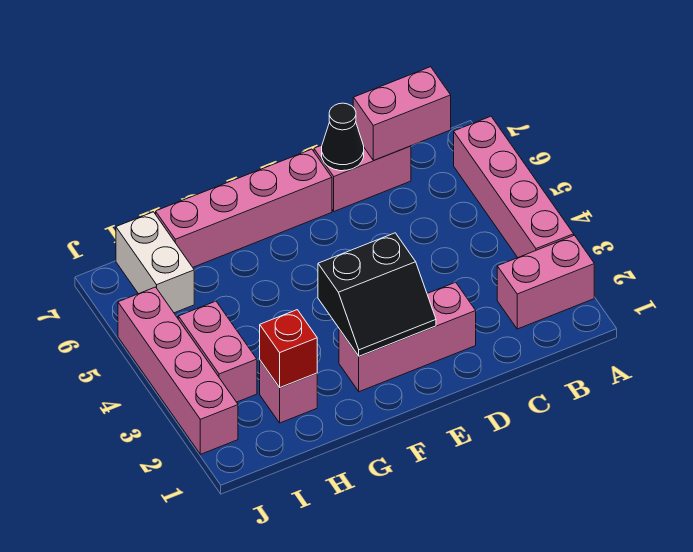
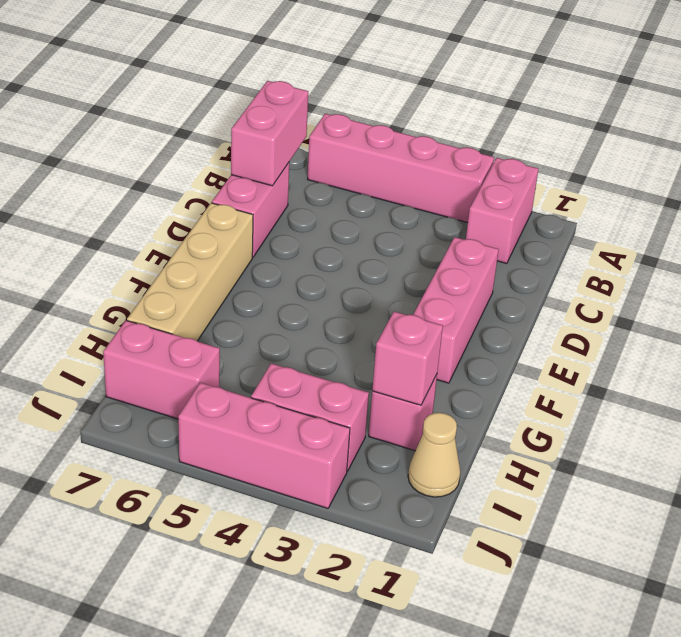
black 1x1 cone [322,103,364,171] -> none
black 2x2 slope [318,233,436,356] -> none
pink 1x4 brick [156,149,332,267] -> tan 1x4 brick [127,203,253,341]
red 1x1 brick [260,310,317,388] -> pink 1x1 brick [372,312,443,405]
none -> tan 1x1 cone [408,413,460,497]
white 1x2 brick [116,212,194,313] -> pink 1x2 brick [103,321,220,419]
pink 1x4 brick [118,287,238,454] -> pink 1x3 brick [178,383,350,508]

